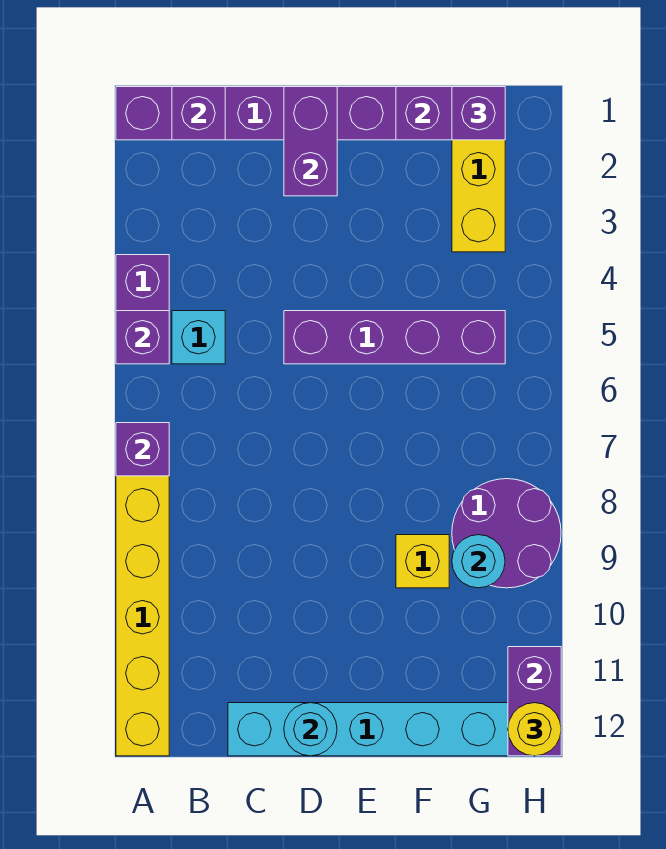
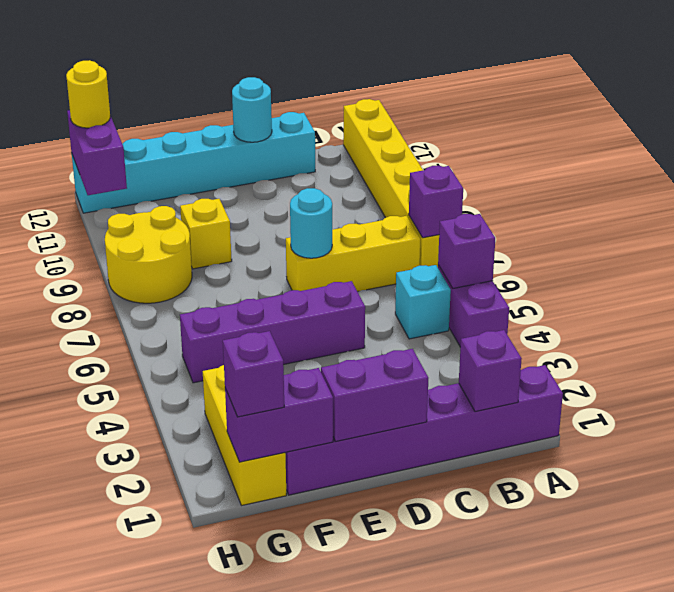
none -> yellow 1x3 brick [286,216,420,292]
purple 1x2 brick [284,87,337,196] -> purple 1x2 brick turned to [321,349,428,441]
purple 2x2 round brick [452,479,561,588] -> yellow 2x2 round brick [105,206,192,303]
cyan 1x1 round brick [452,535,505,588] -> cyan 1x1 round brick moved to [290,188,332,258]

